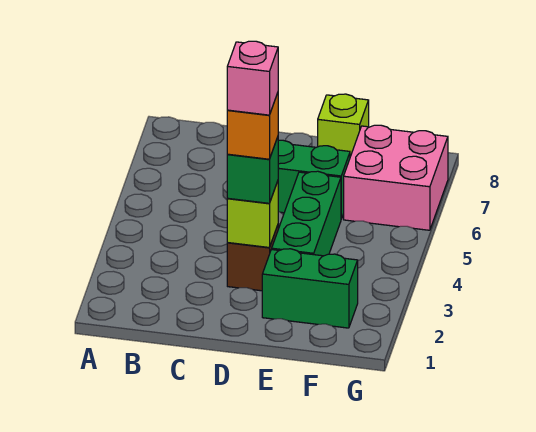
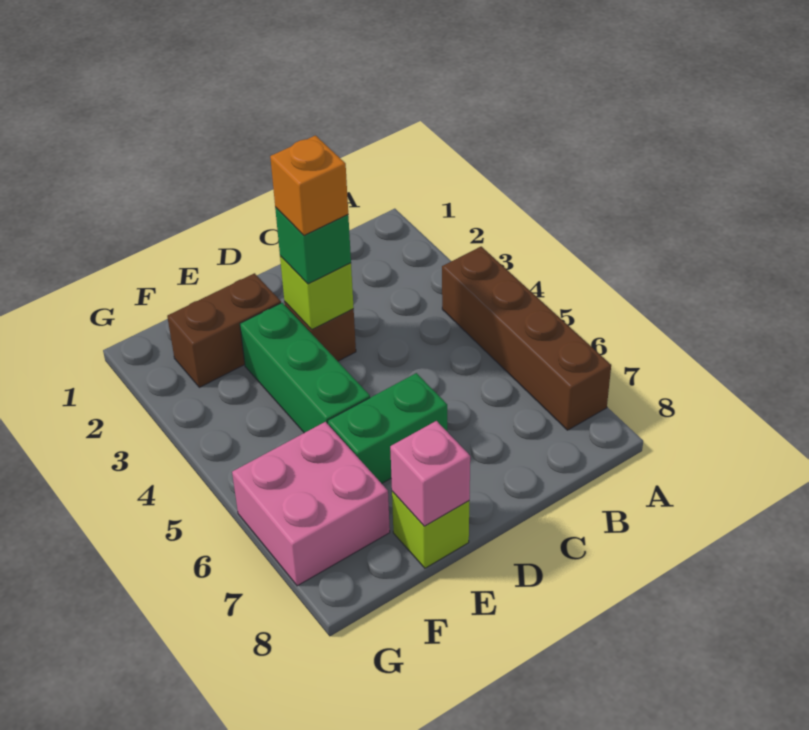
none -> brown 1x4 brick [442,247,611,430]
pink 1x1 brick [227,41,278,115] -> pink 1x1 brick moved to [390,421,470,526]
green 1x2 brick [262,249,358,328] -> brown 1x2 brick [167,273,281,387]

